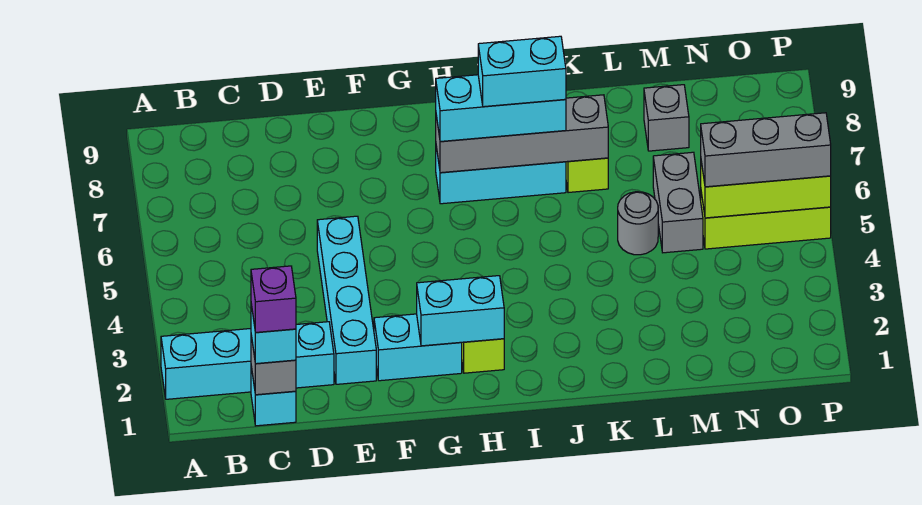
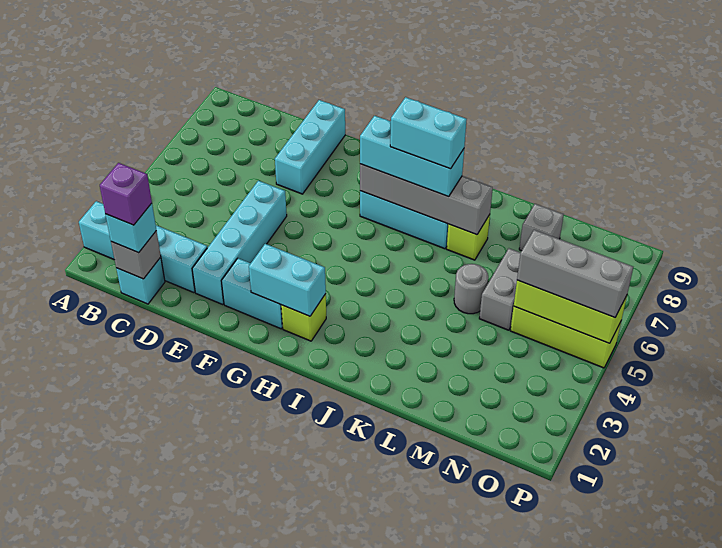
none -> cyan 1x3 brick [275,100,345,194]

